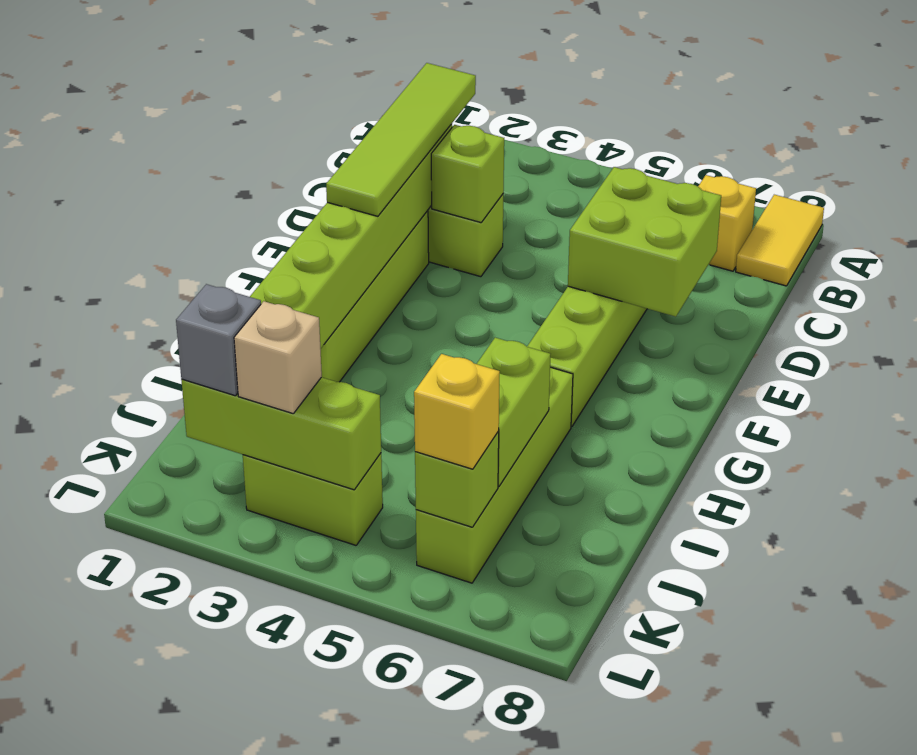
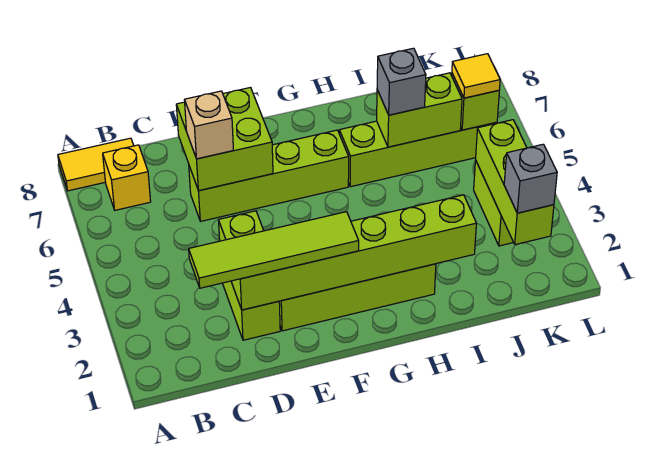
none -> grey 1x1 brick [377,48,426,115]
tan 1x1 brick [234,301,322,413] -> tan 1x1 brick moved to [185,91,233,159]
yellow 1x1 brick [414,354,500,469] -> yellow 1x1 tile [452,54,500,98]

